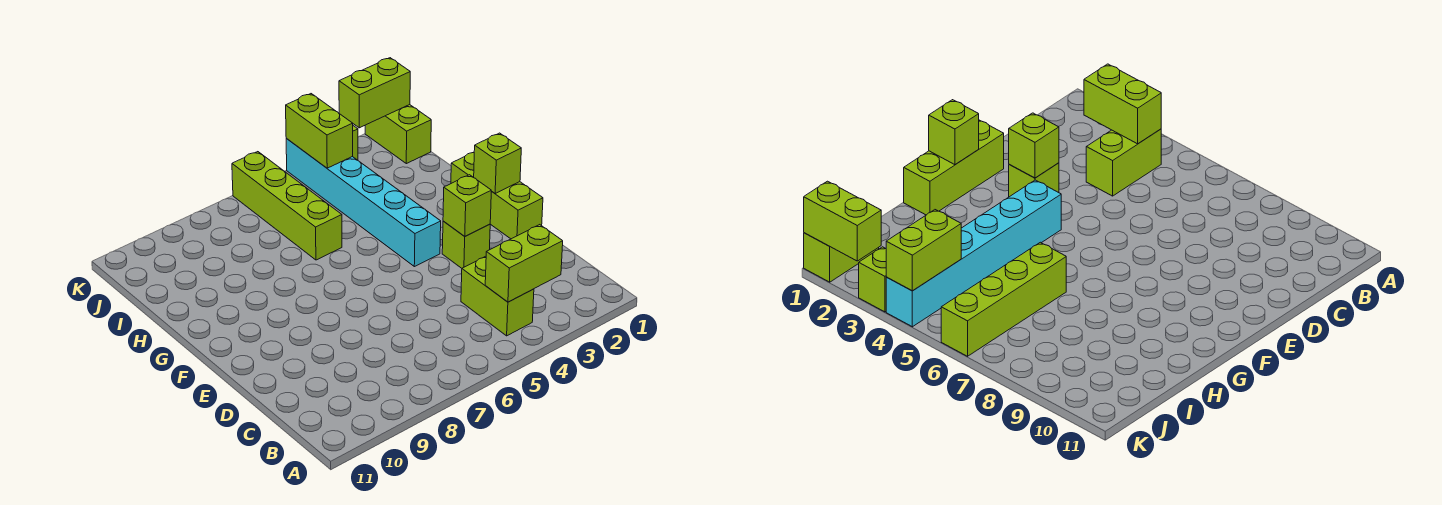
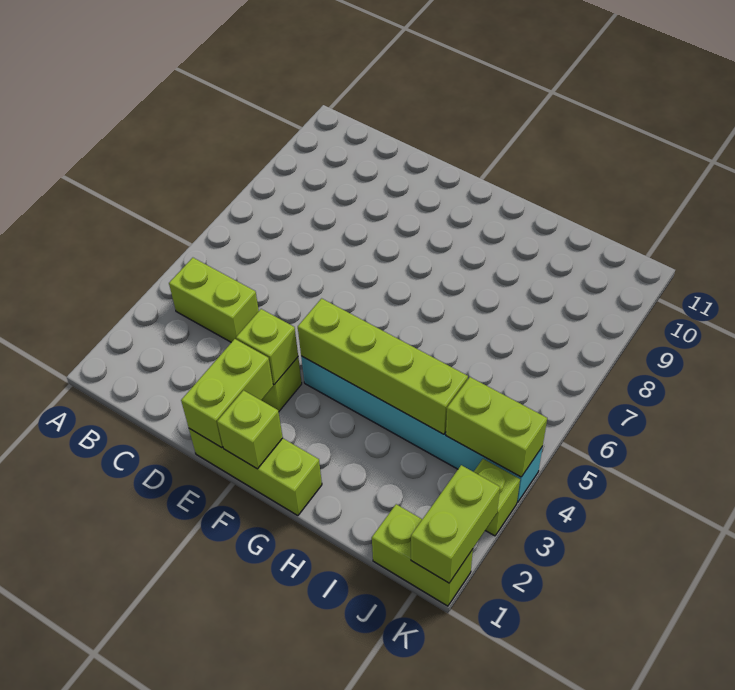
lime 1x2 brick [485,225,563,302] -> lime 1x2 brick moved to [181,339,273,448]
lime 1x4 brick [232,152,342,260] -> lime 1x4 brick moved to [298,298,468,434]

